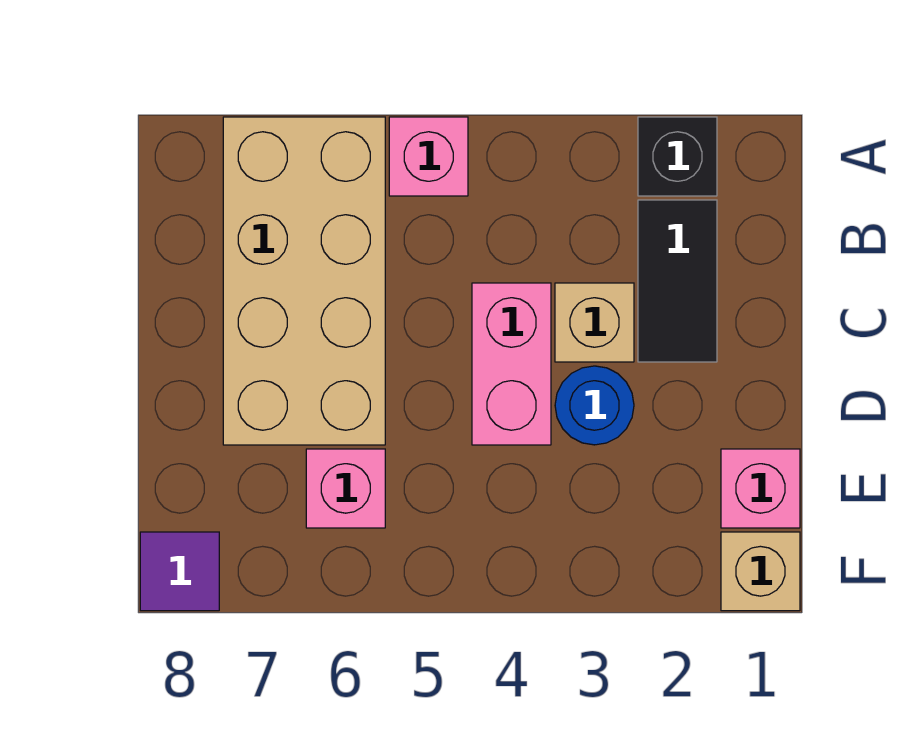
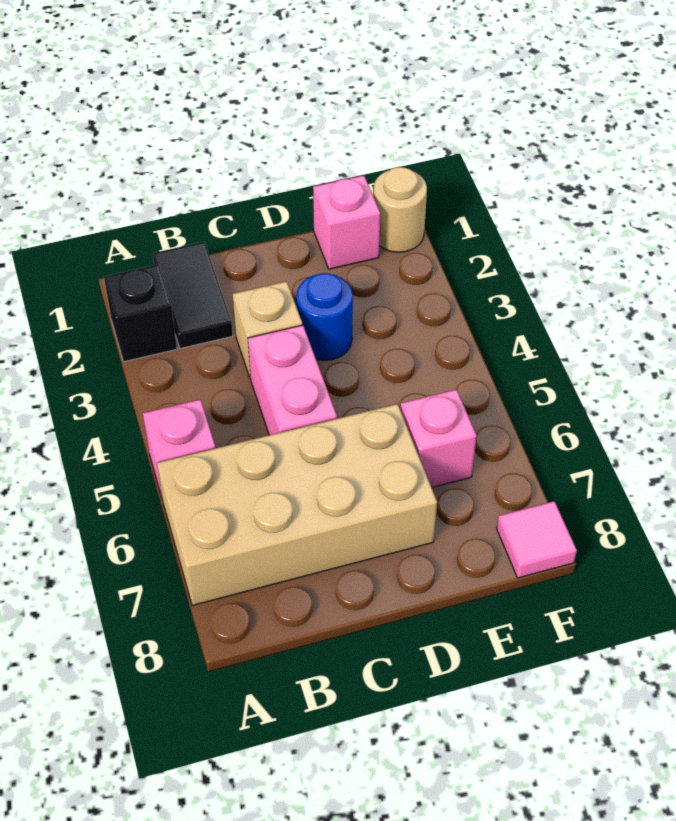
black 1x2 tile [638,200,717,362] -> black 1x2 tile turned to [153,242,233,349]
pink 1x2 brick [472,283,551,445] -> pink 1x2 brick turned to [248,325,337,435]
tan 1x1 brick [721,532,800,611] -> tan 1x1 round brick [373,167,427,252]
purple 1x1 tile [140,532,219,611] -> pink 1x1 tile [497,501,577,578]

